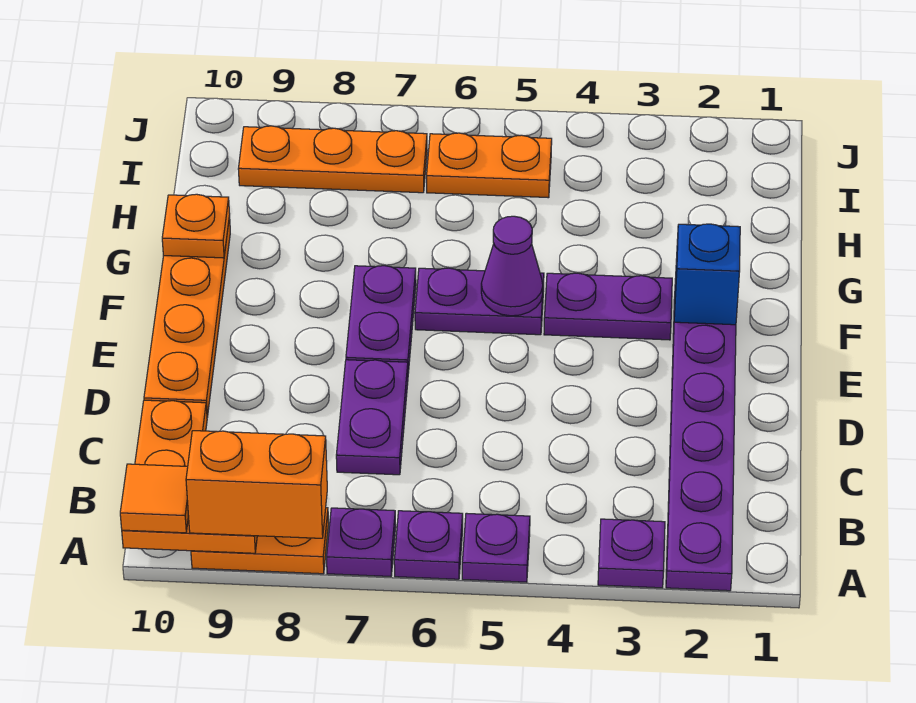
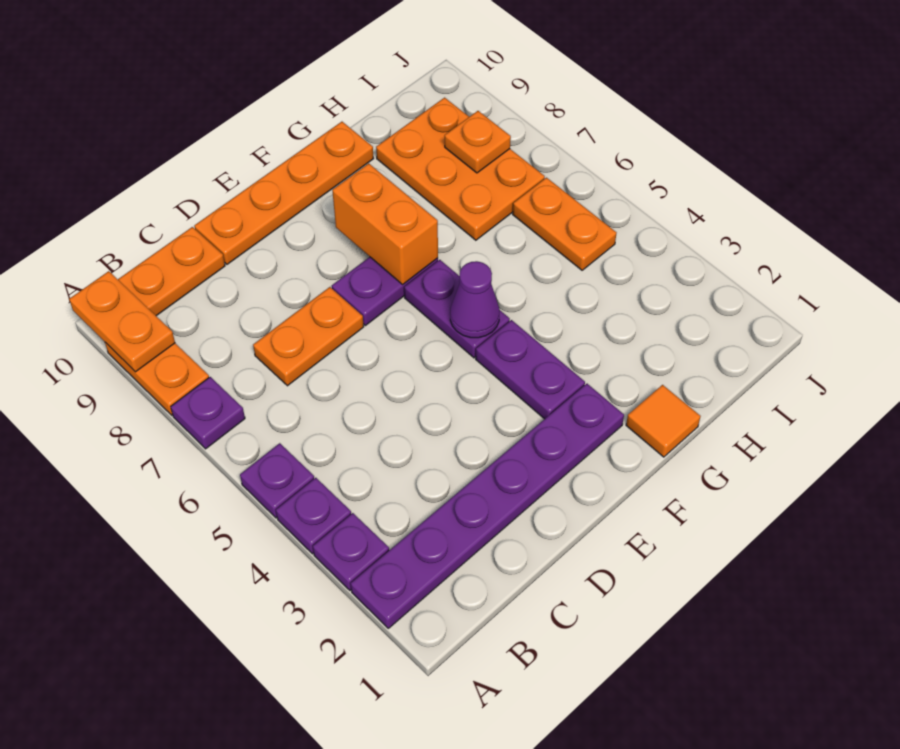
purple 1x1 plate [394,511,463,579] -> purple 1x1 plate moved to [276,478,351,554]
orange 1x2 brick [186,431,327,538] -> orange 1x2 brick moved to [332,163,438,284]
orange 1x1 tile [120,464,189,533] -> orange 1x1 tile moved to [626,385,701,457]
purple 1x2 plate [336,360,408,475] -> orange 1x2 plate [253,287,364,386]
blue 1x1 brick [674,224,740,325] -> none
orange 1x1 plate [162,194,230,258] -> orange 1x1 plate moved to [445,111,511,173]
orange 1x3 plate [238,126,427,193] -> orange 2x3 plate [376,98,545,240]

